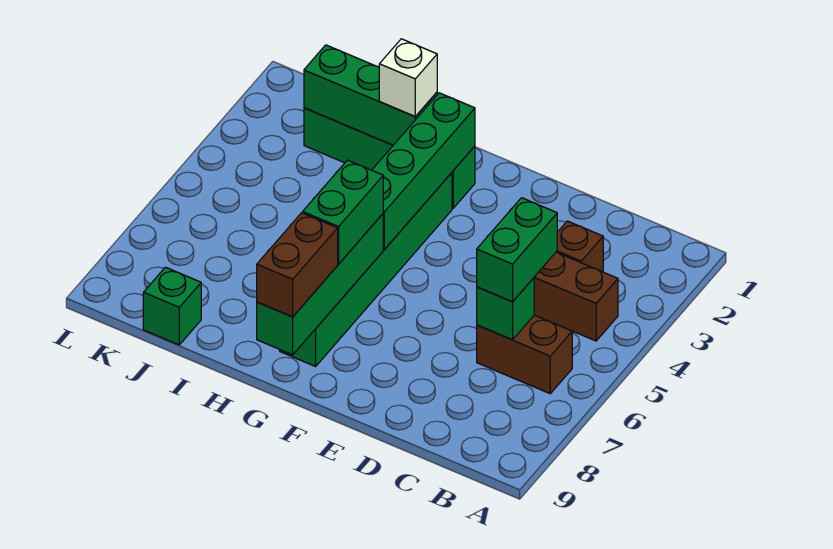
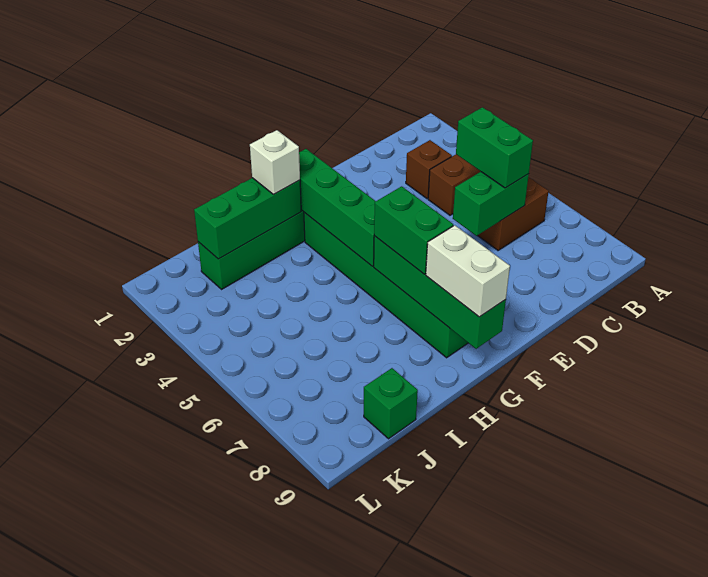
green 1x1 brick [477,278,534,340] -> green 1x2 brick [453,172,529,236]
brown 1x2 brick [257,213,338,317] -> white 1x2 brick [426,225,510,317]

